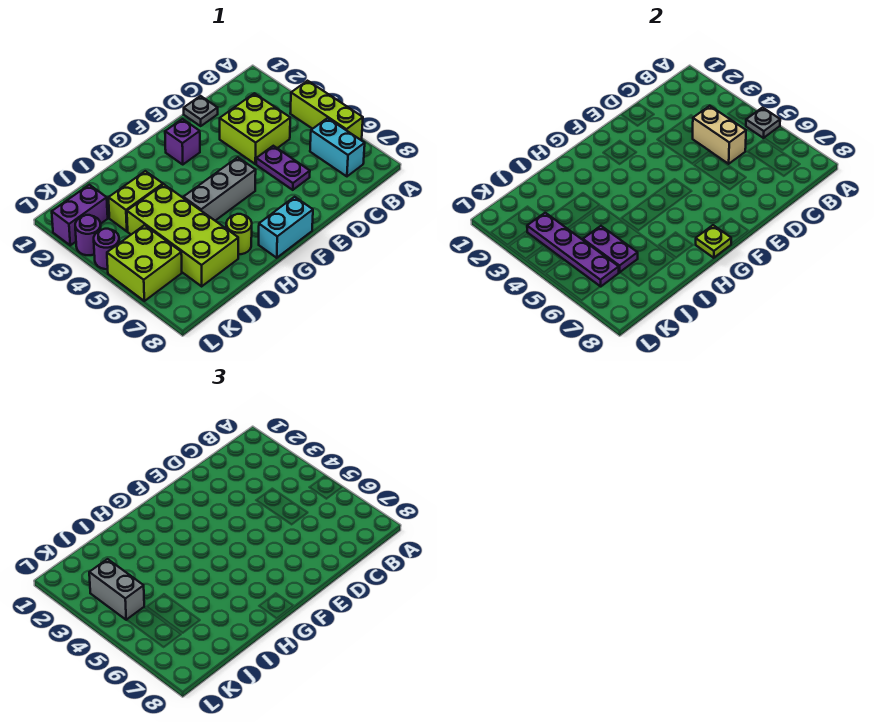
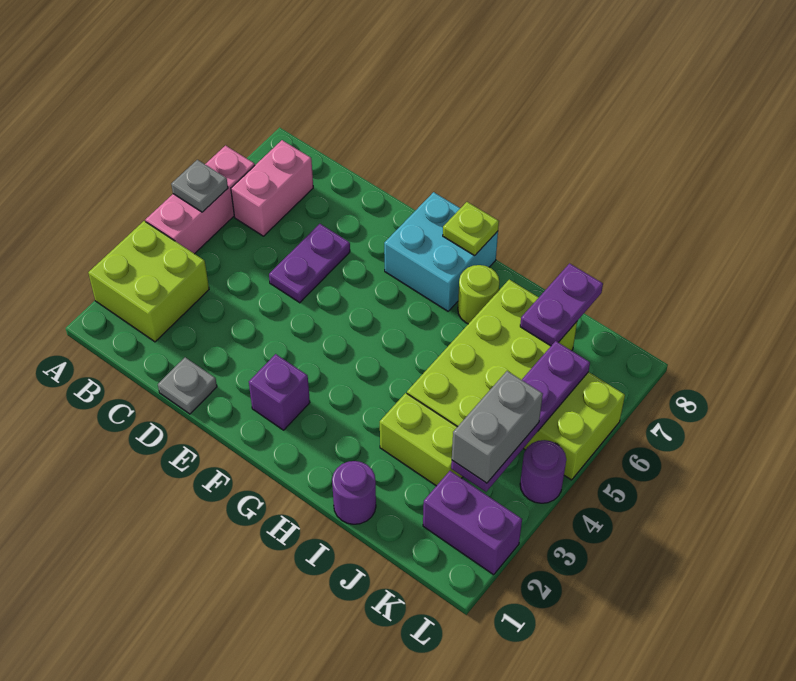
lime 1x3 brick [290,81,363,140] -> pink 1x3 brick [146,146,255,254]
cyan 1x2 brick [310,118,365,176] -> pink 1x2 brick [231,140,313,236]
lime 2x2 brick [220,93,290,164] -> lime 2x2 brick moved to [88,221,209,342]
tan 1x2 brick [693,106,746,164] -> none
grey 1x3 brick [183,157,256,221] -> none
cyan 1x2 brick [259,197,313,258] -> cyan 2x2 brick [384,192,498,311]
purple 1x2 plate [583,226,638,272] -> purple 1x2 plate moved to [520,263,603,346]
purple 1x1 round brick [75,215,101,255] -> purple 1x1 round brick moved to [332,461,376,524]

